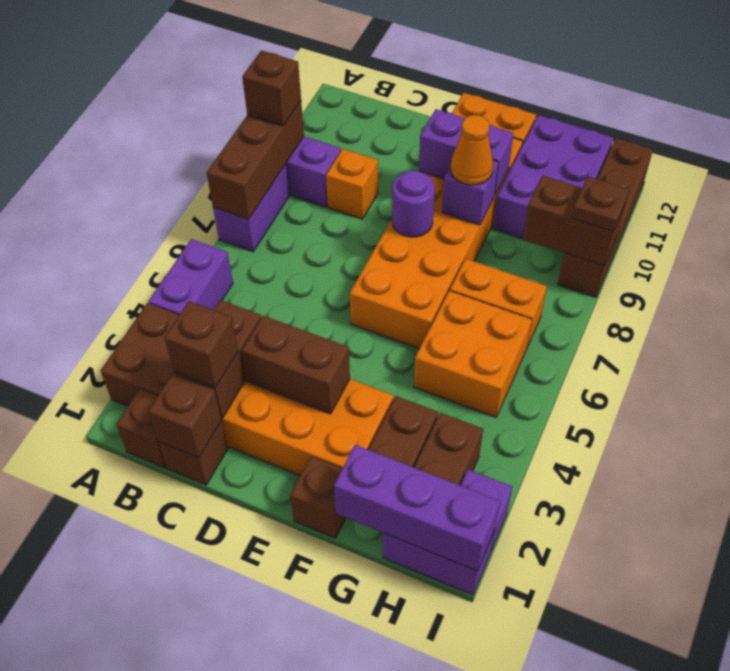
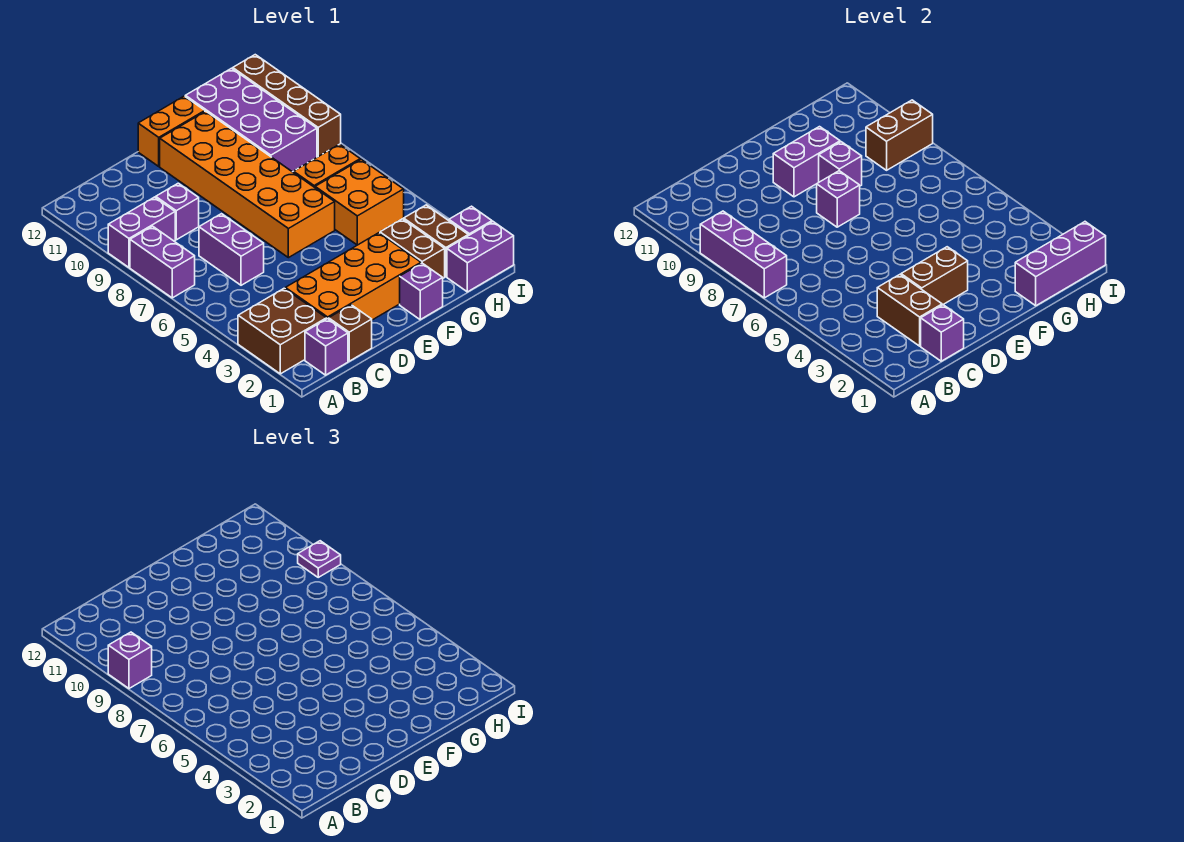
purple 1x2 brick [148,239,233,315] -> purple 1x2 brick moved to [199,214,264,285]
brown 1x3 brick [207,101,304,219] -> purple 1x3 brick [700,211,787,298]
brown 1x1 brick [242,50,301,126] -> purple 1x1 brick [108,632,152,688]
brown 1x1 brick [116,389,166,468] -> purple 1x1 brick [305,319,348,375]
brown 1x1 brick [149,374,221,458] -> purple 1x1 brick [921,305,964,361]
brown 1x1 brick [164,301,238,388] -> none
orange 1x1 brick [326,149,378,219] -> purple 1x1 brick [156,183,199,240]
purple 1x1 round brick [392,170,435,237] -> purple 1x1 brick [817,171,860,227]
brown 1x1 brick [290,456,346,538] -> purple 1x1 brick [400,263,443,320]
orange 1x1 cone [451,115,493,185] -> none
purple 2x3 brick [493,115,613,239] -> purple 2x4 brick [185,68,317,172]
brown 1x1 plate [572,177,629,231] -> purple 1x1 plate [298,541,341,577]

